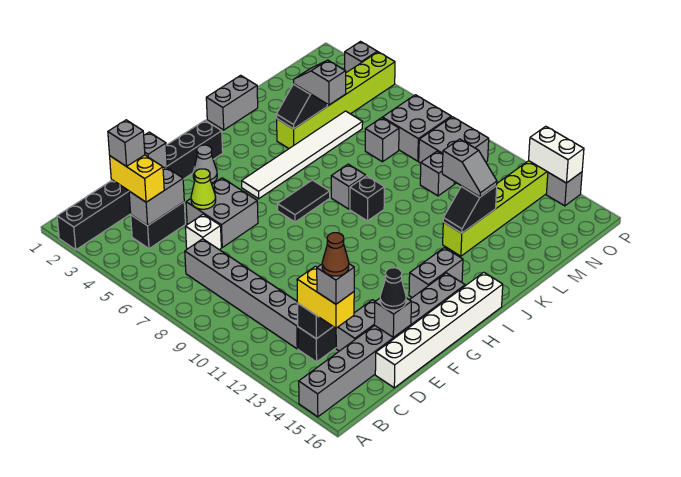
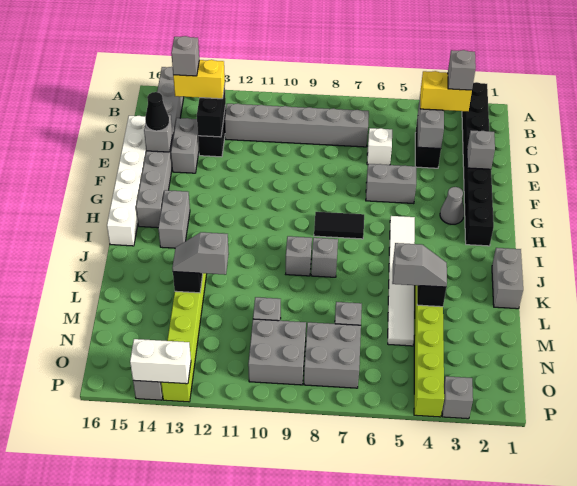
brown 1x1 cone [322,233,349,276] -> none
grey 2x2 brick [186,178,258,247] -> grey 1x2 brick [366,164,416,204]
lime 1x1 cone [191,169,216,209] -> none
black 1x2 tile [278,180,330,222] -> black 1x2 tile turned to [314,212,364,239]
black 1x1 brick [350,176,384,221] -> grey 1x1 brick [286,236,312,276]

